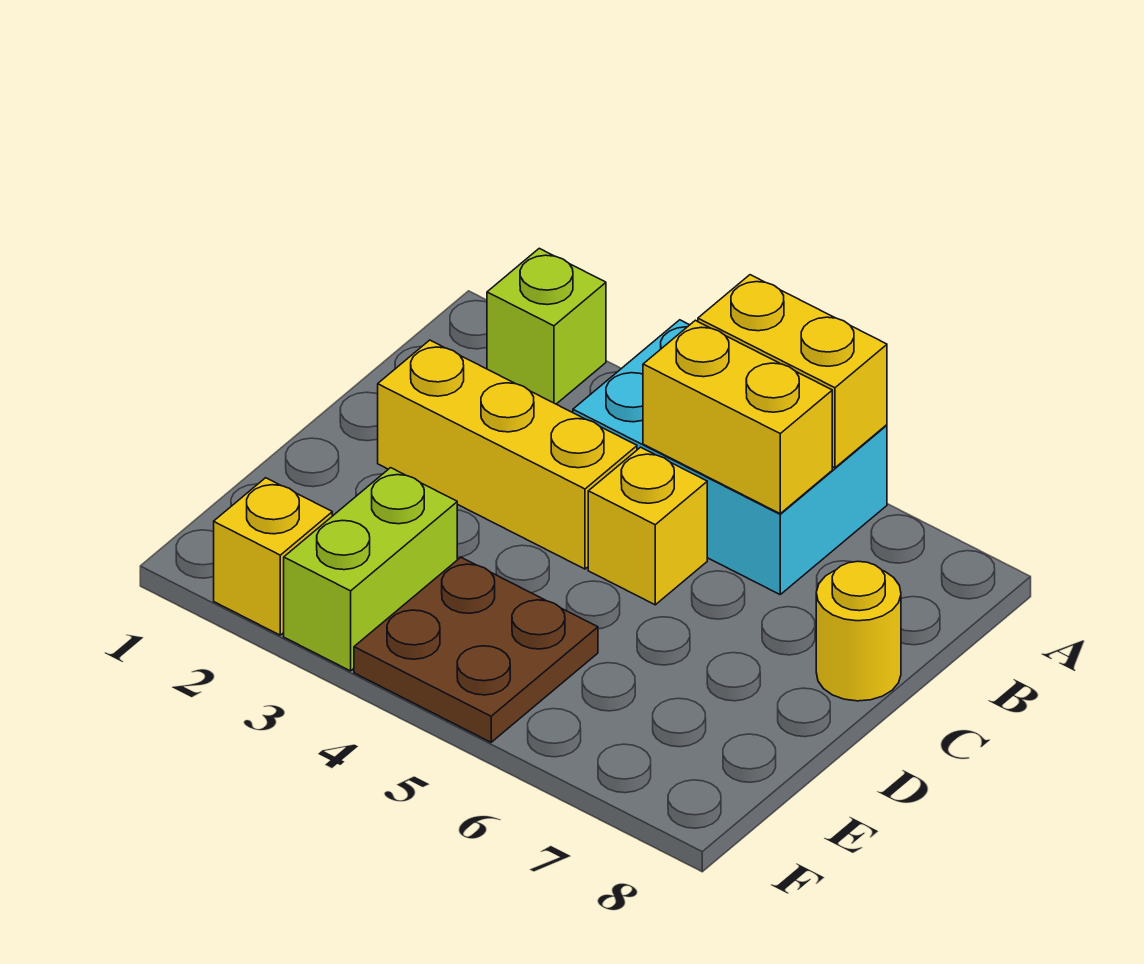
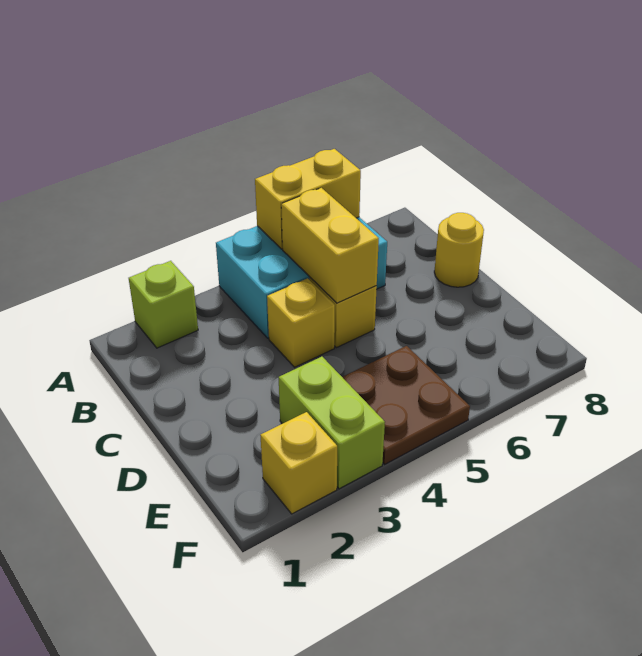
yellow 1x2 brick [643,320,832,513] -> yellow 1x2 brick turned to [281,188,379,303]
yellow 1x3 brick [378,340,637,569] -> yellow 1x1 brick [267,278,335,367]

